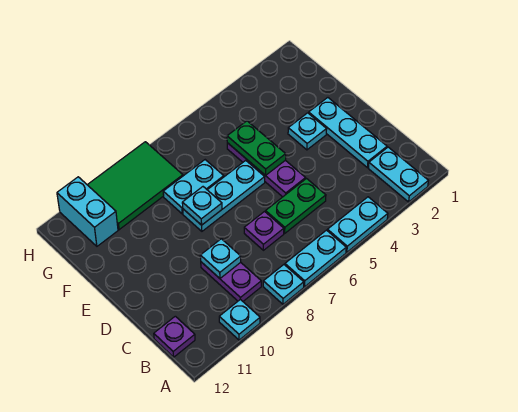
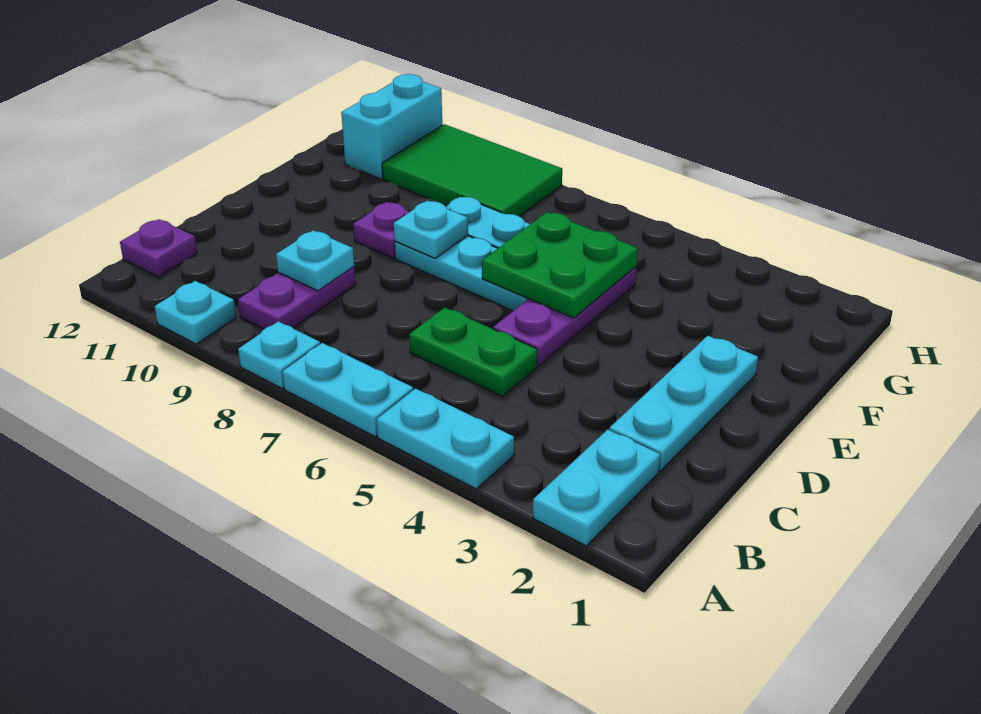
purple 1x1 plate [244,212,284,250] -> purple 1x1 plate moved to [353,202,410,258]
cyan 1x1 plate [288,113,327,150] -> none
green 1x2 plate [227,121,286,175] -> green 2x2 plate [482,212,638,318]

